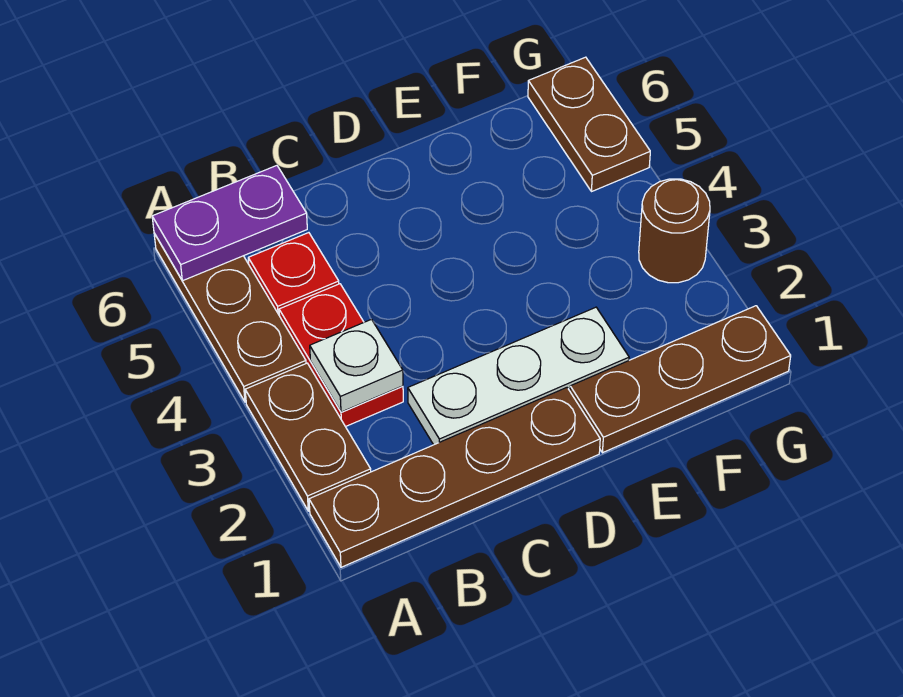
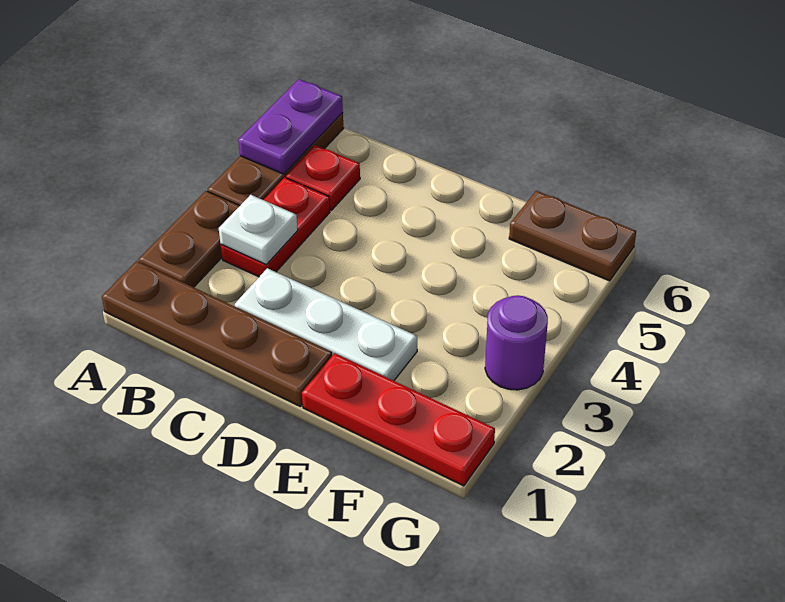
purple 1x2 plate [152,166,307,281] -> purple 1x2 plate turned to [238,79,343,174]
brown 1x3 plate [570,306,791,453] -> red 1x3 plate [302,353,495,486]
brown 1x1 round brick [639,179,710,283] -> purple 1x1 round brick [485,295,548,390]
brown 1x2 plate [528,57,650,192] -> brown 1x2 plate turned to [509,191,636,281]

